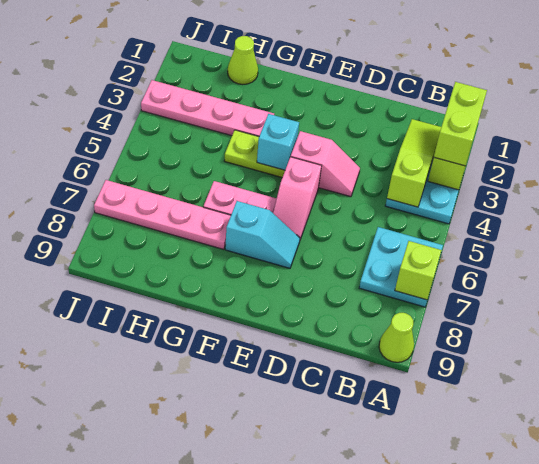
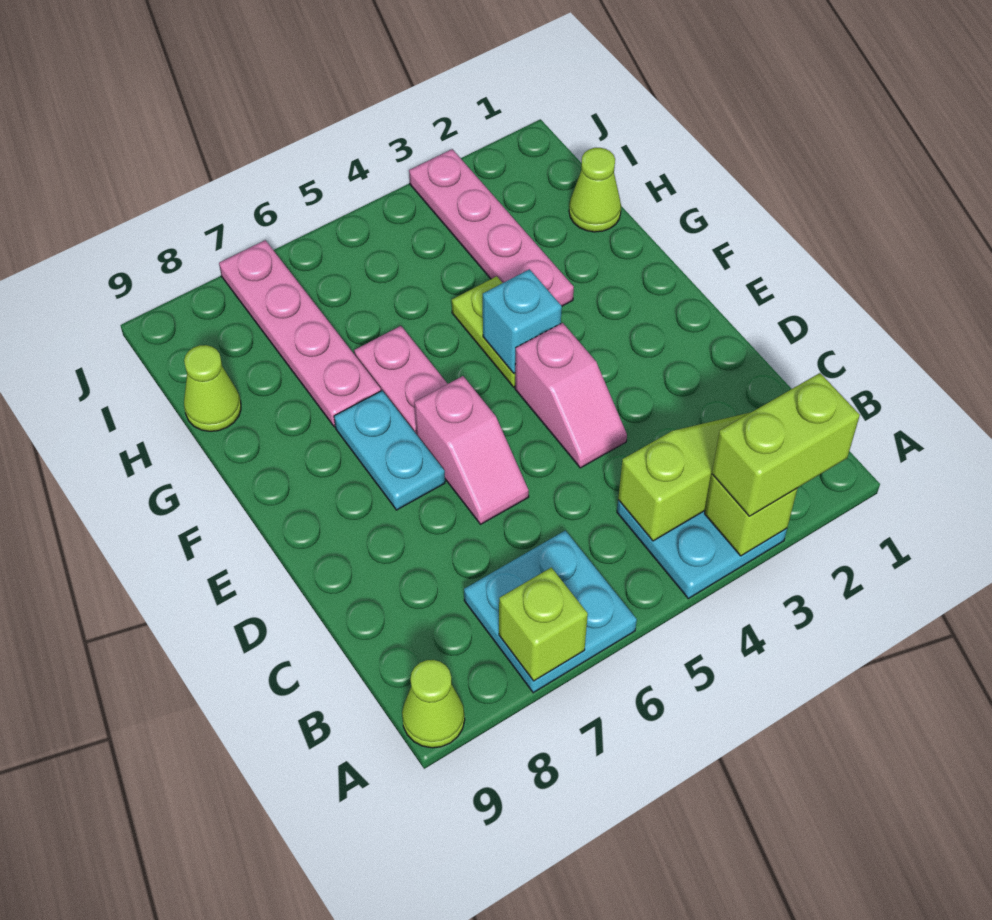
pink 1x2 slope [273,157,321,239] -> pink 1x2 slope turned to [414,376,529,524]
cyan 1x2 slope [225,201,300,268] -> cyan 1x2 plate [334,391,445,510]
none -> lime 1x1 cone [184,345,241,431]

